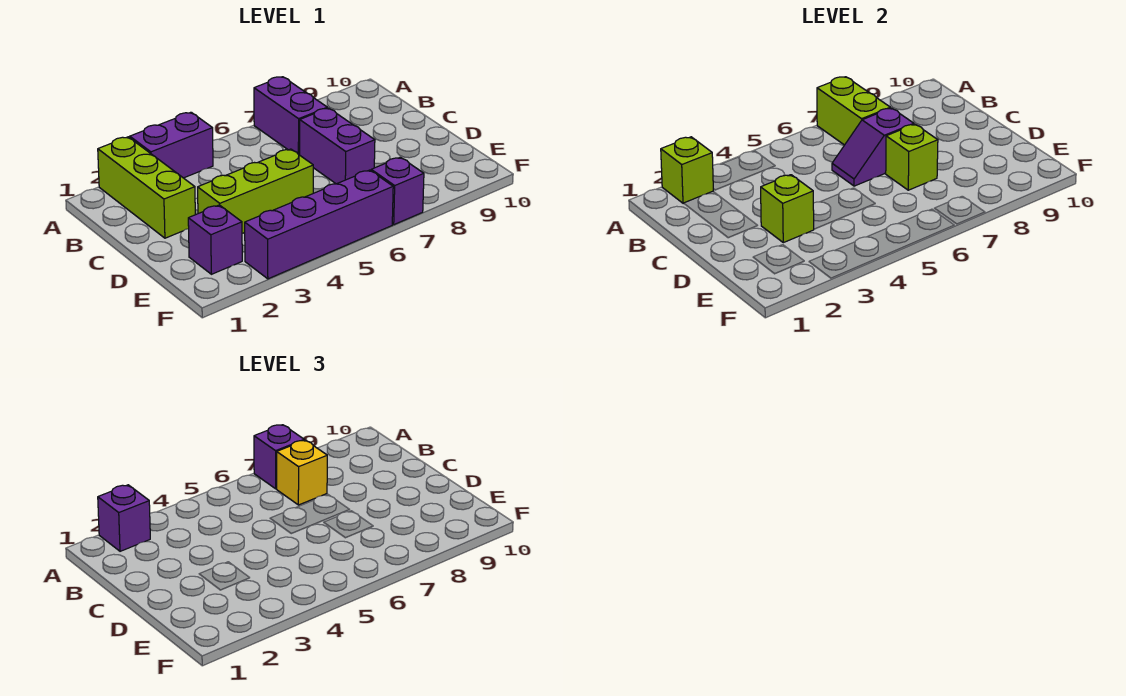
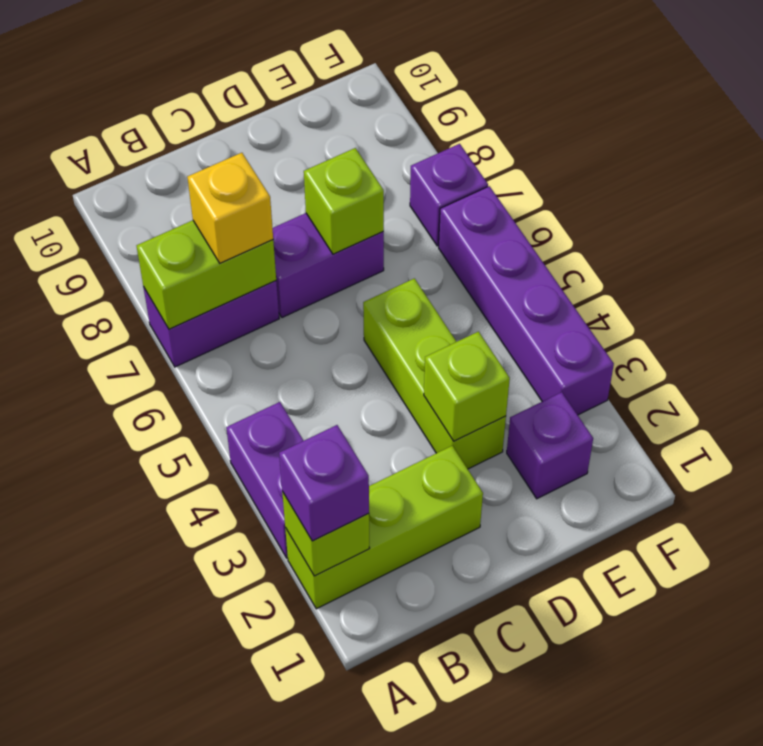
purple 1x1 brick [254,425,304,489] -> none
purple 1x2 slope [832,108,914,186] -> none

